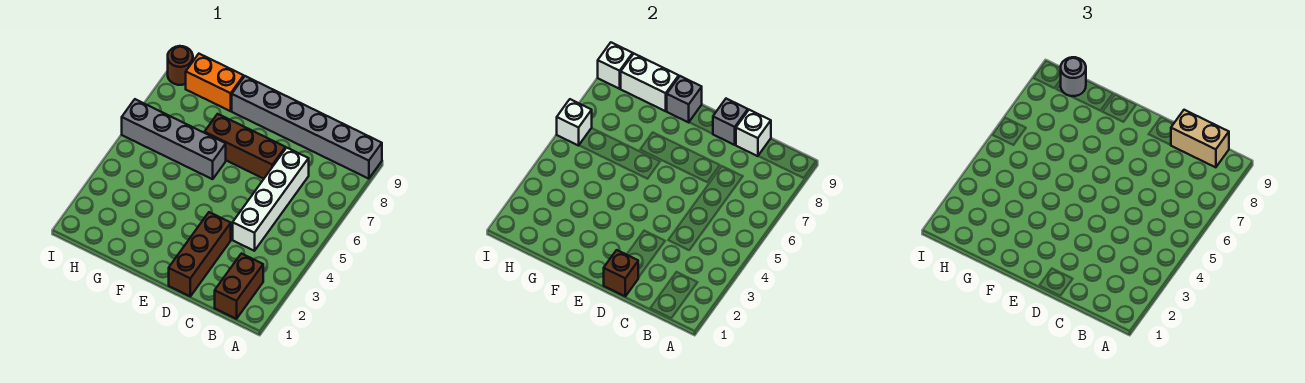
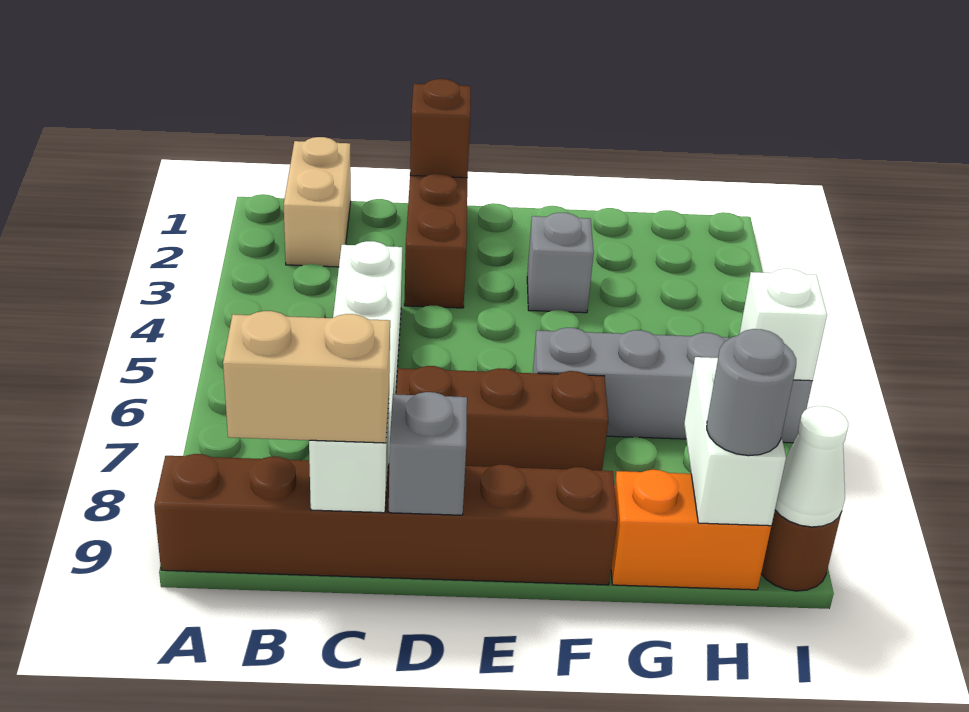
grey 1x6 brick [232,76,382,179] -> brown 1x6 brick [154,454,617,585]
brown 1x2 brick [215,254,263,319] -> tan 1x2 brick [284,137,351,267]
grey 1x1 brick [667,76,702,122] -> grey 1x1 brick moved to [527,213,594,313]
white 1x2 brick [621,54,679,111] -> white 1x2 brick turned to [684,357,786,526]
white 1x1 brick [598,43,633,89] -> white 1x1 cone [775,406,848,527]

